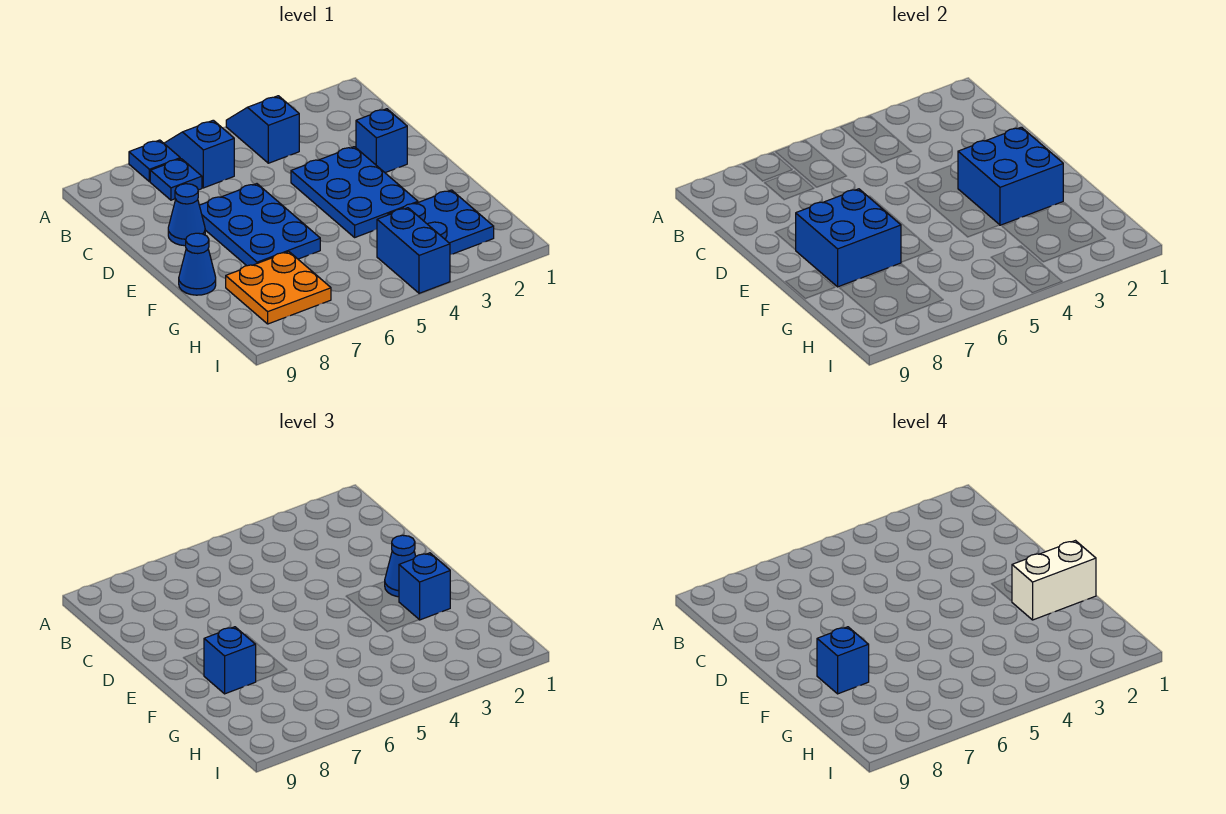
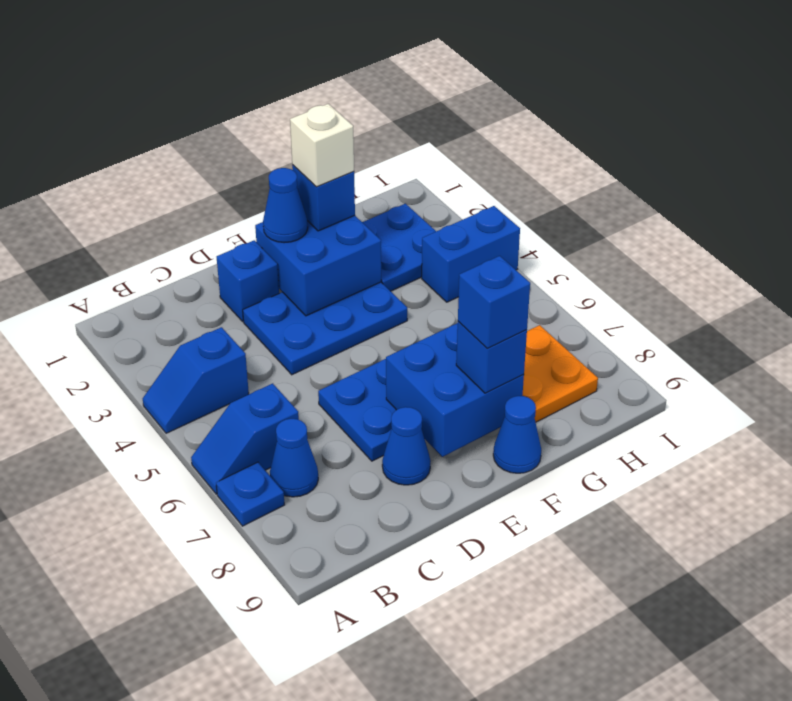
blue 1x1 plate [150,159,202,200] -> blue 1x1 cone [270,419,318,497]
white 1x2 brick [1012,541,1096,620] -> white 1x1 brick [290,104,354,187]

